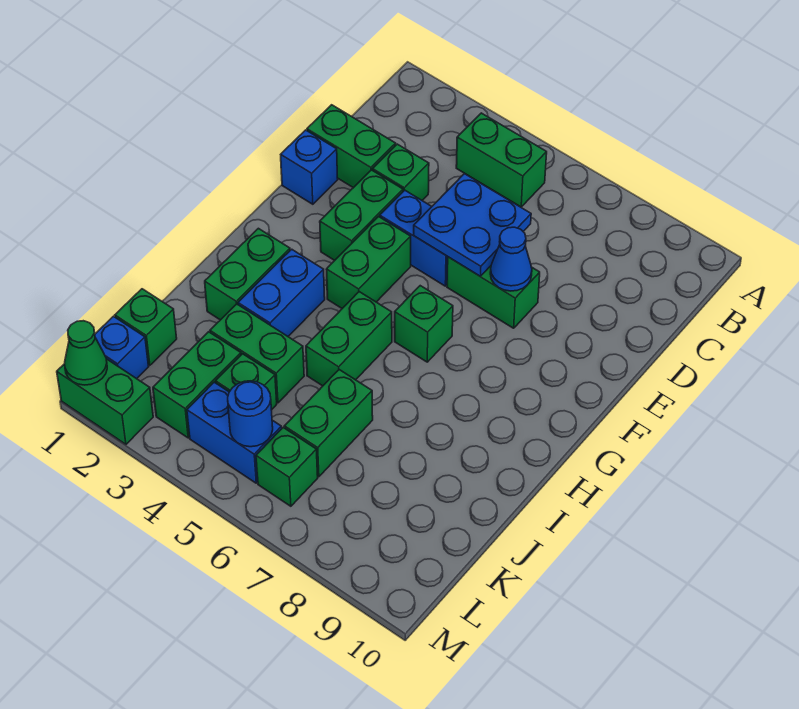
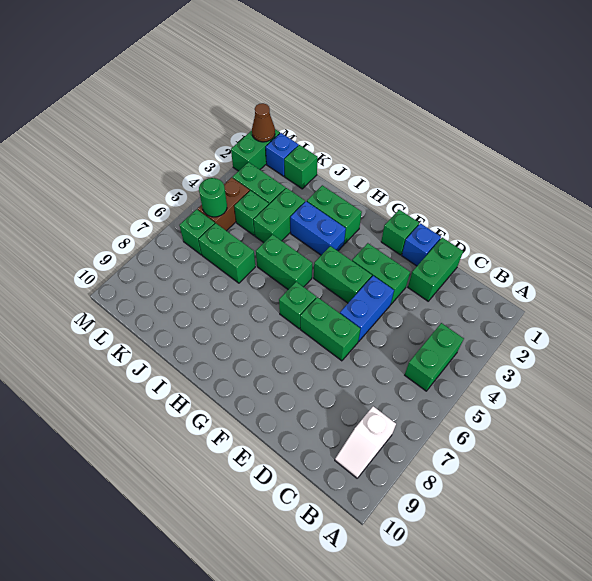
none -> white 1x2 slope [335,406,396,478]
green 1x1 brick [373,144,429,200] -> green 1x1 brick moved to [381,210,419,255]
blue 2x2 plate [414,174,531,276] -> none
green 1x2 brick [447,257,540,328] -> green 1x2 brick turned to [300,297,360,361]
blue 1x1 cone [490,227,532,291] -> none
blue 1x2 brick [187,382,282,483] -> brown 1x2 brick [198,177,250,231]
blue 1x1 round brick [228,381,273,447] -> green 1x1 round brick [199,178,227,217]
green 1x1 cone [65,321,107,385] -> brown 1x1 cone [252,103,275,142]

